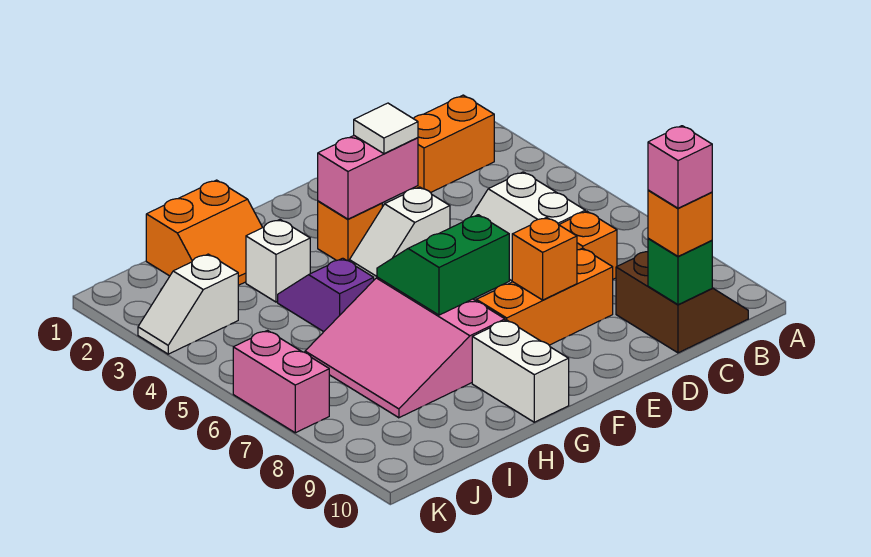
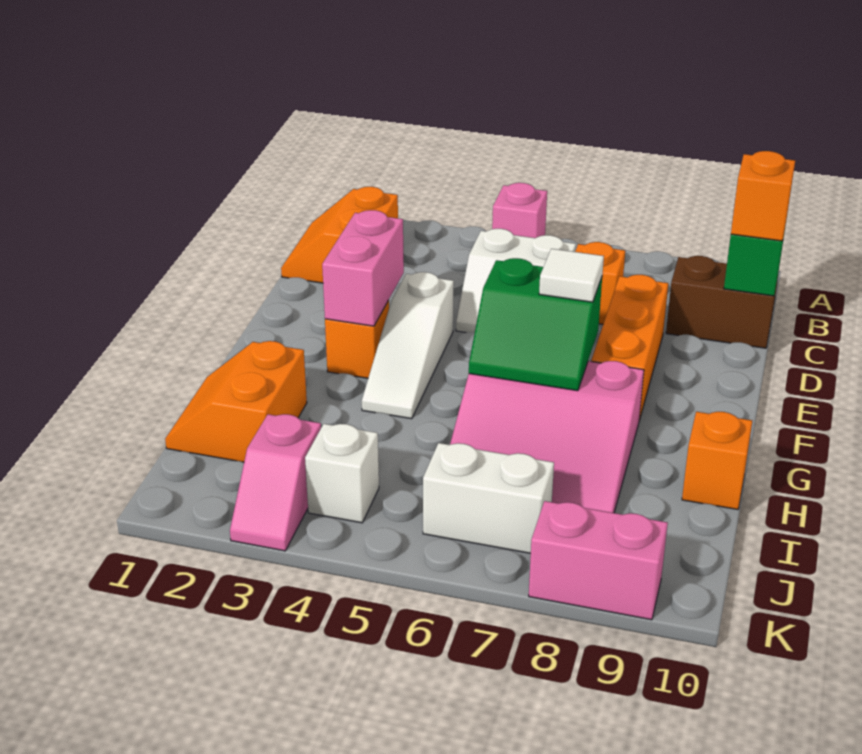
pink 1x1 brick [648,126,712,208] -> pink 1x1 brick moved to [492,183,547,238]
white 1x1 tile [354,103,418,154] -> white 1x1 tile moved to [539,249,604,302]
white 1x2 slope [349,187,450,280] -> white 1x3 slope [362,272,454,419]
orange 1x1 brick [512,217,577,300] -> orange 1x1 brick moved to [682,412,752,509]
green 2x2 slope [377,215,509,315] -> green 2x2 slope turned to [469,258,602,391]
white 1x2 brick [472,320,569,422] -> white 1x2 brick moved to [423,443,554,553]
orange 2x2 slope [146,180,263,285] -> orange 2x2 slope turned to [165,341,307,462]
white 1x1 brick [246,220,310,302] -> white 1x1 brick moved to [305,424,379,523]
purple 1x2 slope [278,258,374,332] -> none
white 1x2 slope [138,254,238,354] -> pink 1x2 slope [230,414,321,551]
pink 1x2 brick [233,331,329,433] -> pink 1x2 brick moved to [529,501,668,620]

